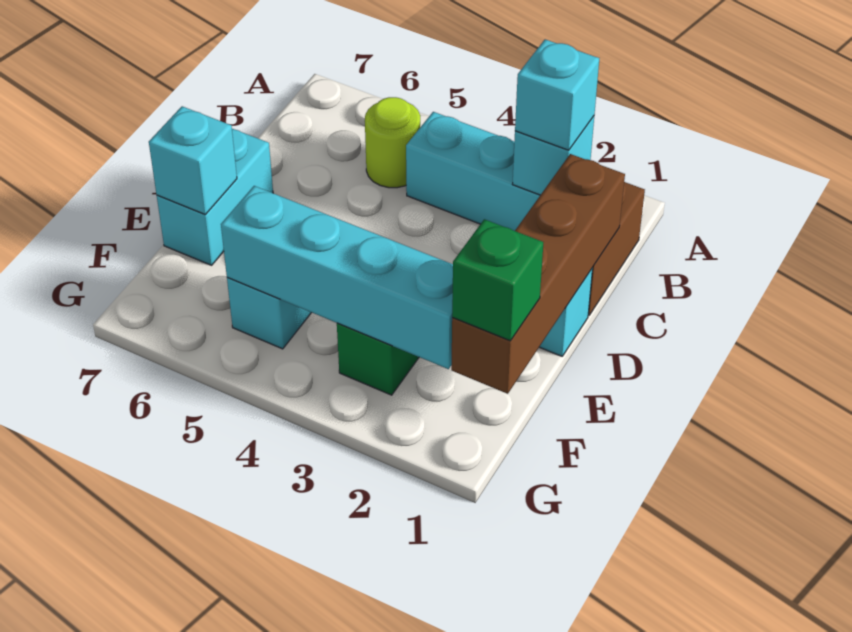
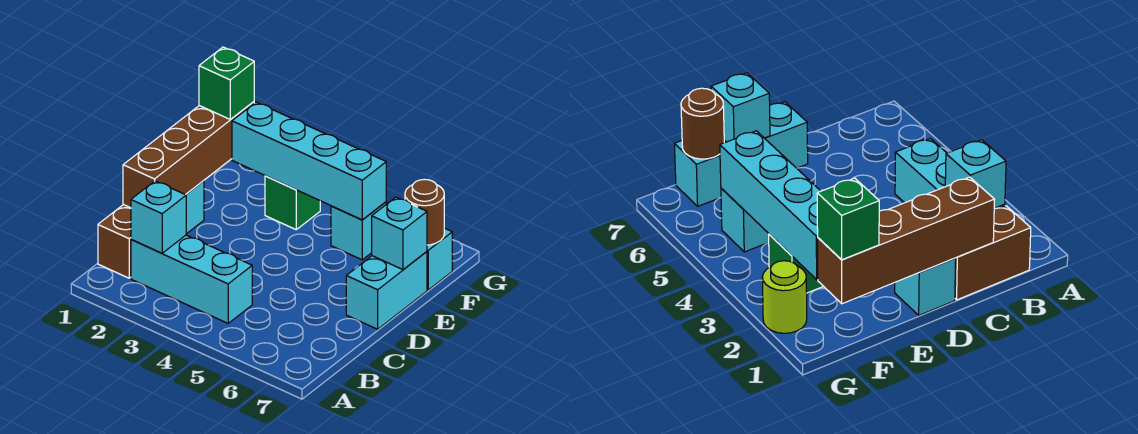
cyan 1x1 brick [515,39,599,150] -> cyan 1x1 brick moved to [427,228,452,290]
lime 1x1 round brick [365,97,420,188] -> lime 1x1 round brick moved to [763,261,807,333]
none -> brown 1x1 round brick [405,179,444,245]

